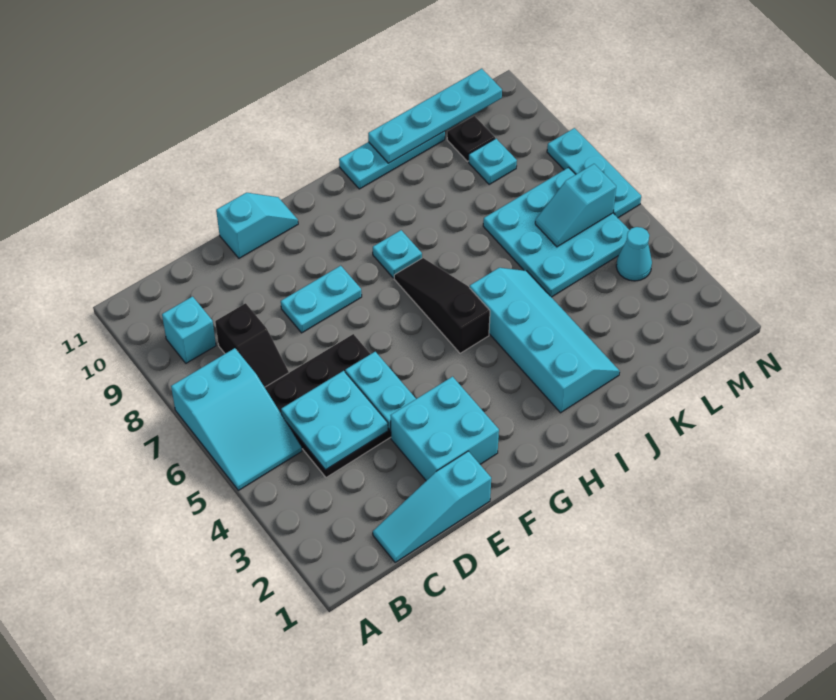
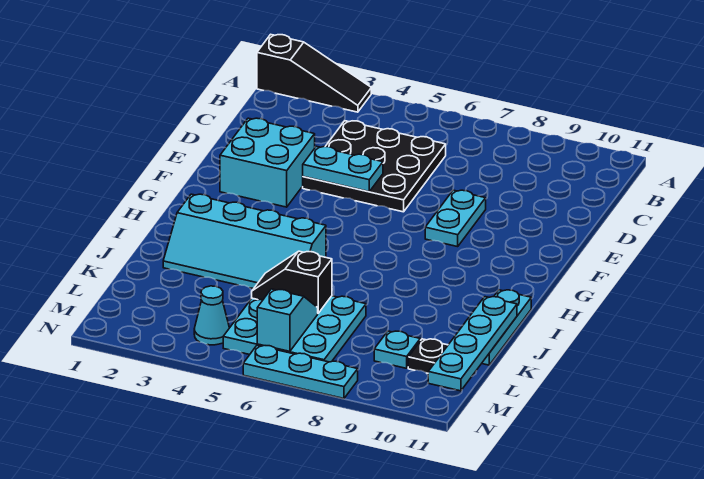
cyan 2x3 slope [171,348,302,490] -> none
cyan 1x1 brick [162,297,216,363] -> none
cyan 1x3 slope [373,451,491,562] -> none
cyan 2x2 plate [281,371,388,470] -> none
black 1x2 slope [215,303,289,387] -> black 1x2 slope moved to [252,251,332,313]
cyan 1x2 slope [216,193,298,258] -> none
black 1x3 slope [394,258,490,353] -> black 1x3 slope moved to [257,34,371,112]
cyan 1x1 plate [373,230,422,278] -> none

